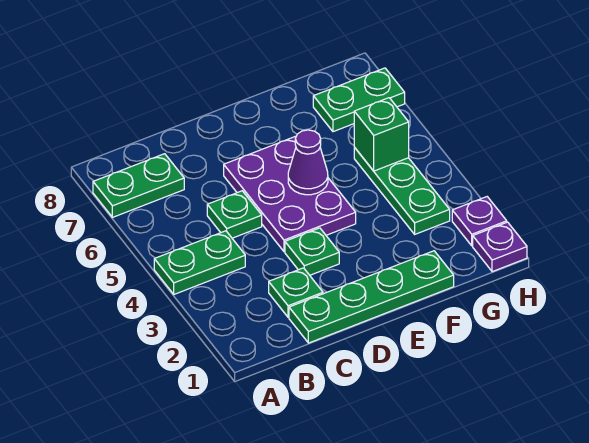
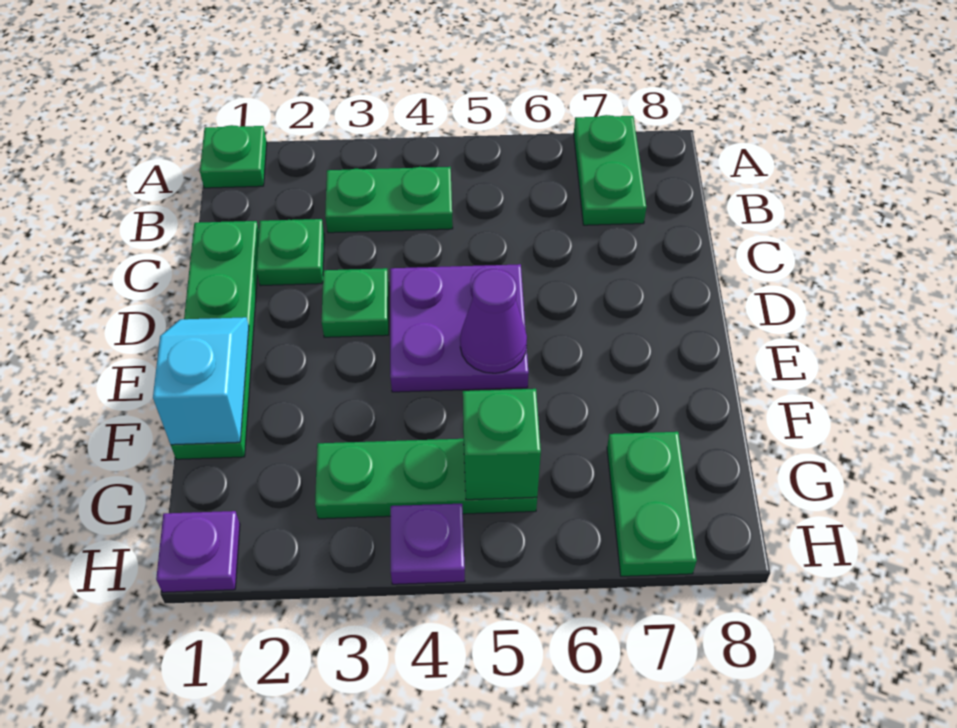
green 1x2 plate [154,231,245,294] -> green 1x2 plate turned to [325,167,453,233]
green 1x1 plate [207,191,262,238] -> green 1x1 plate moved to [200,125,267,188]
purple 2x3 plate [224,137,356,252] -> purple 2x2 plate [390,264,529,392]
none -> cyan 1x2 slope [153,317,249,445]
purple 1x1 plate [452,197,507,246] -> purple 1x1 plate moved to [391,504,465,584]

